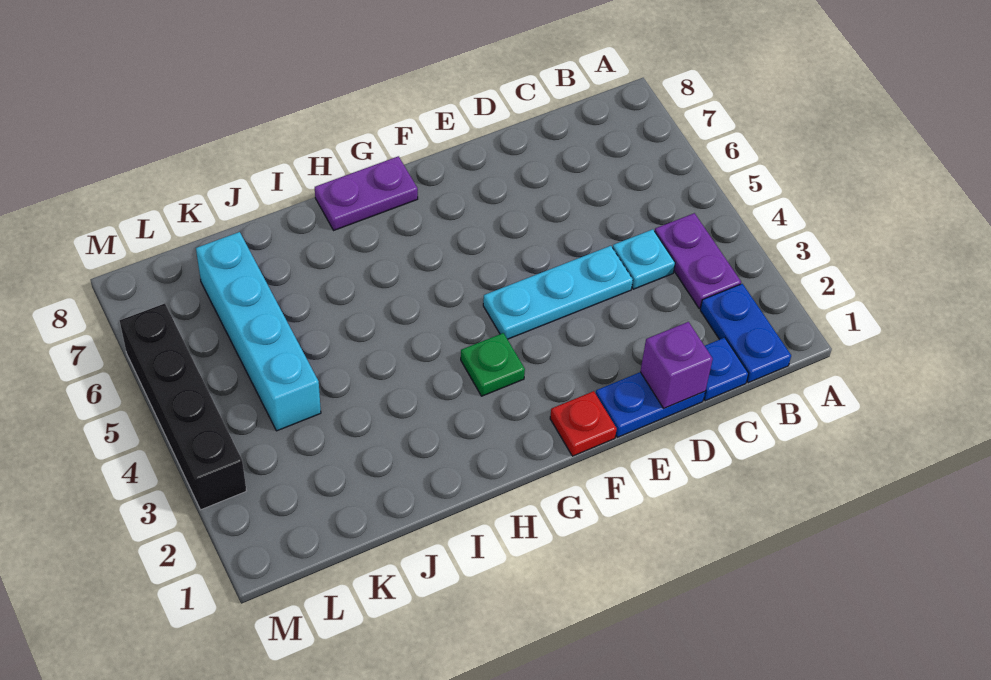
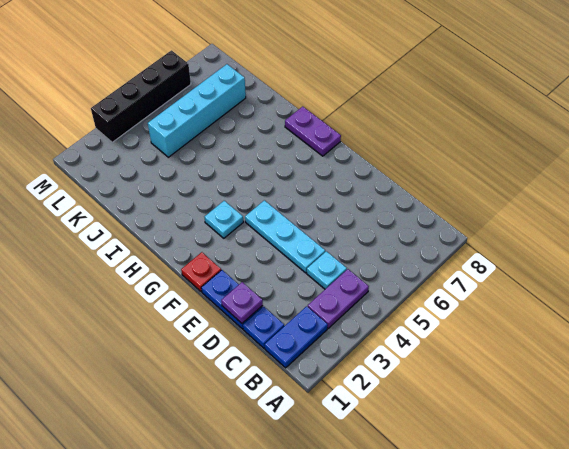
purple 1x1 brick [640,322,713,408] -> purple 1x1 plate [221,282,263,323]
green 1x1 plate [461,333,525,396] -> cyan 1x1 plate [205,201,243,238]

